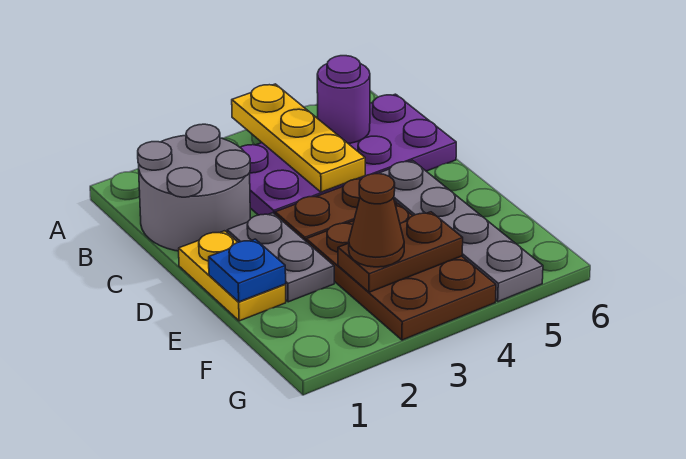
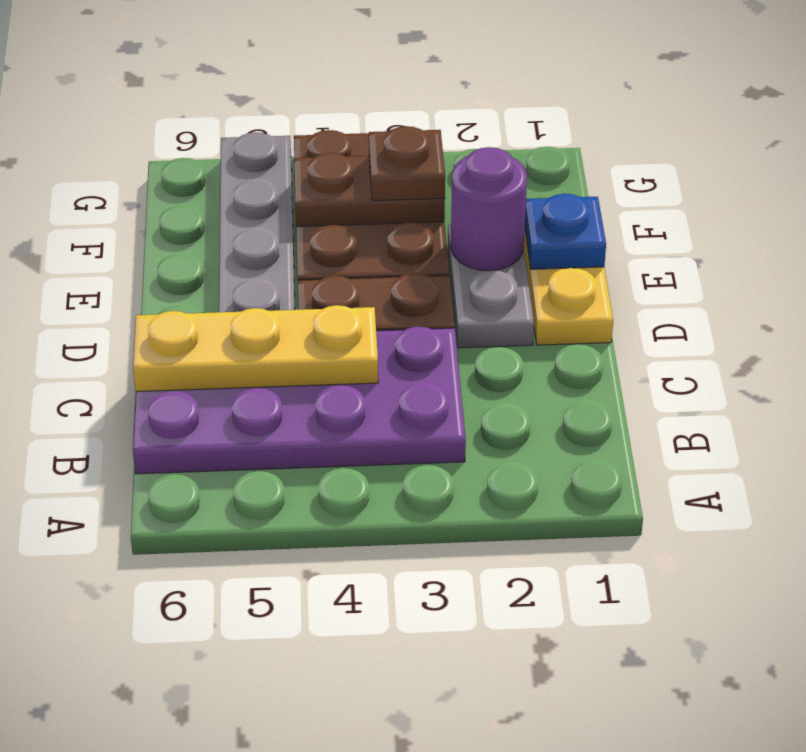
yellow 1x3 plate [232,84,365,192] -> yellow 1x3 plate turned to [133,305,378,392]
grey 2x2 round brick [138,124,250,251] -> none
purple 1x1 round brick [317,56,370,143] -> purple 1x1 round brick moved to [451,147,527,271]
brown 1x1 cone [349,174,404,267] -> brown 1x1 plate [369,126,445,201]

